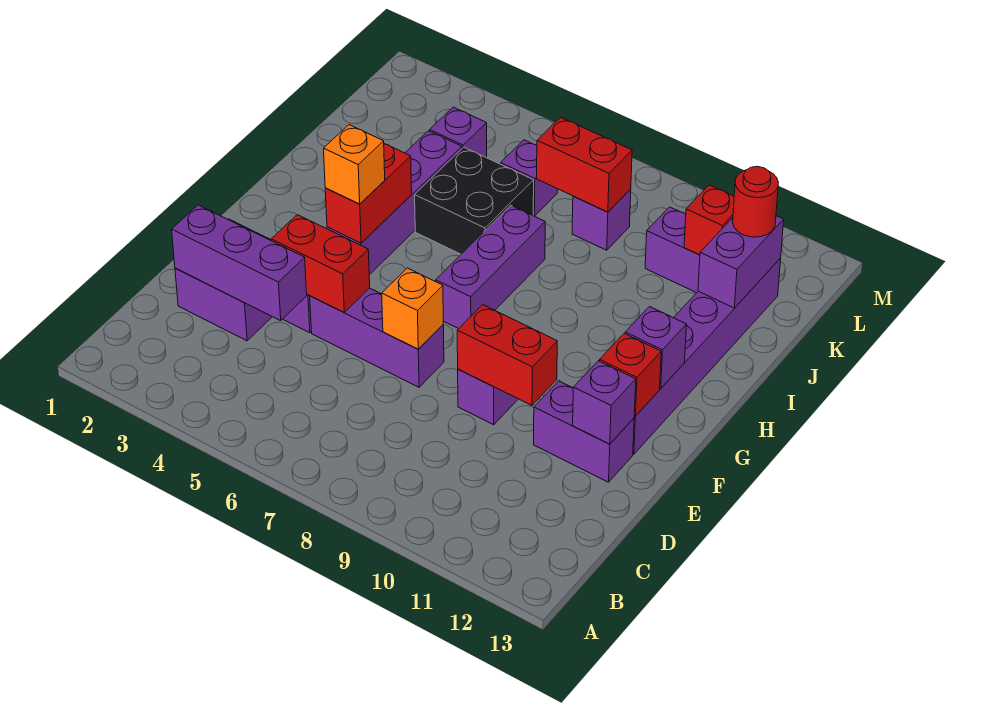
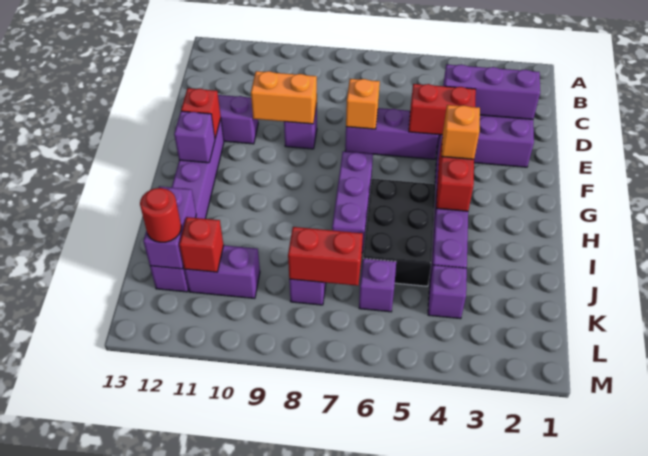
red 1x2 brick [457,305,557,405] -> orange 1x2 brick [251,71,317,124]
purple 1x1 brick [573,361,636,444] -> none
black 2x2 brick [415,147,534,254] -> black 2x3 brick [363,179,436,286]

